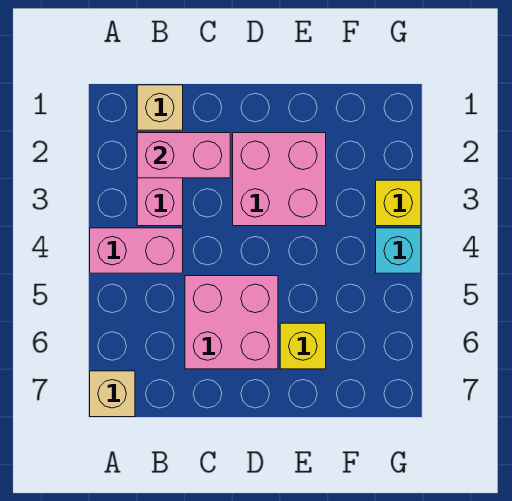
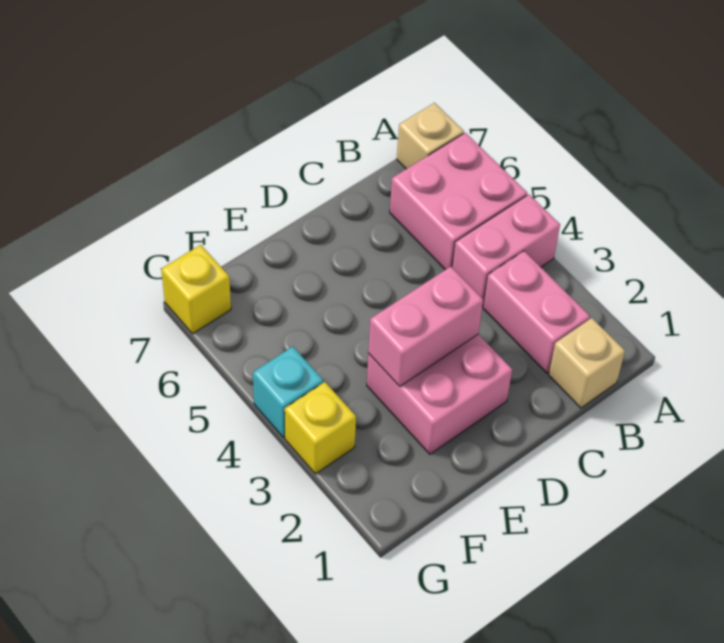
pink 1x2 brick [137,133,230,178] -> pink 1x2 brick moved to [368,267,483,386]
pink 2x2 brick [185,276,278,369] -> pink 2x2 brick moved to [390,133,527,270]
yellow 1x1 brick [280,323,326,369] -> yellow 1x1 brick moved to [161,245,231,334]

